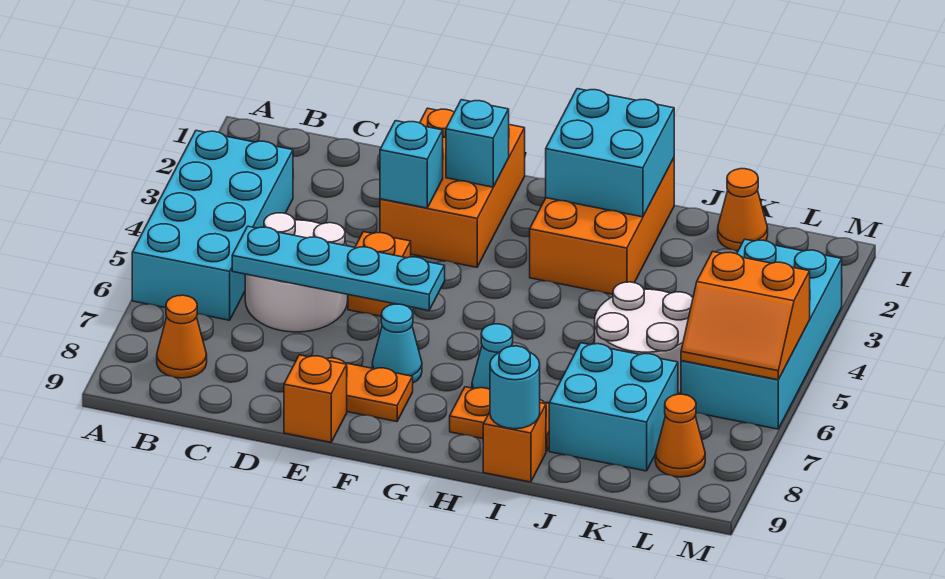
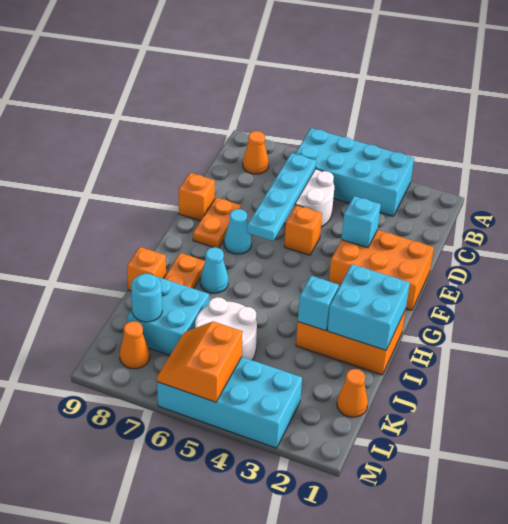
cyan 1x1 brick [446,100,509,187] -> cyan 1x1 brick moved to [298,276,339,331]
cyan 1x1 round brick [490,346,540,429] -> cyan 1x1 round brick moved to [131,274,162,322]

